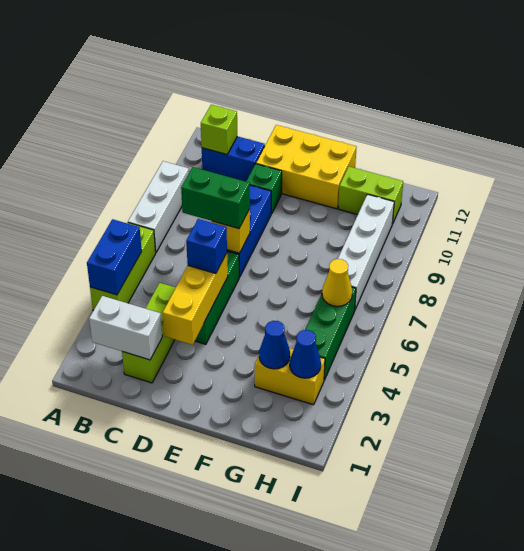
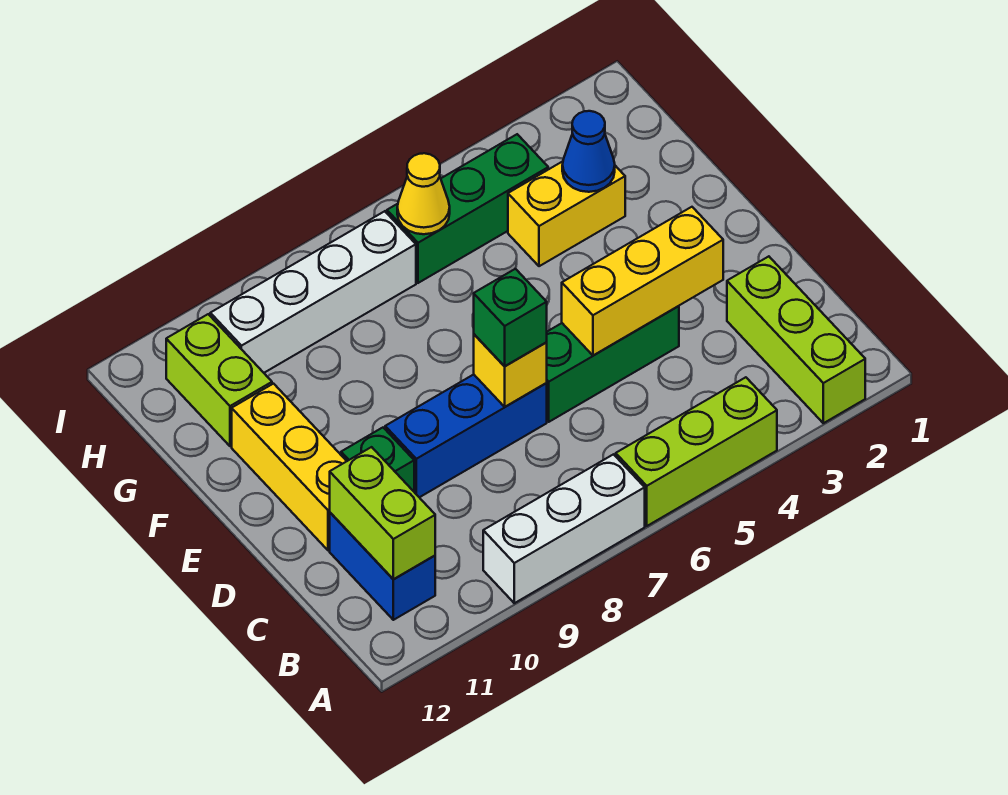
blue 1x2 brick [87,219,142,295] -> none
white 1x2 brick [89,296,162,360] -> none
lime 1x1 brick [201,105,237,154] -> lime 1x2 brick [330,447,435,579]
lime 1x3 brick [122,283,176,383] -> lime 1x3 brick turned to [727,256,865,423]
green 1x2 brick [181,167,250,229] -> green 1x1 brick [474,269,547,366]
blue 1x1 brick [186,219,227,274] -> none
yellow 2x3 brick [256,125,357,209] -> yellow 1x3 brick [232,384,347,550]
yellow 1x2 brick [255,348,325,405] -> yellow 1x2 brick turned to [508,161,625,266]
blue 1x1 cone [290,330,321,378] -> none

